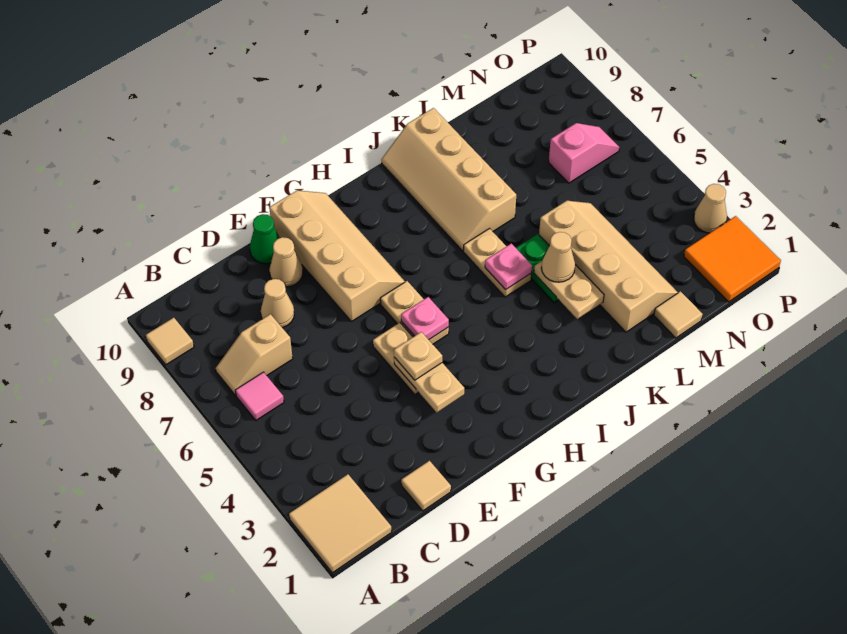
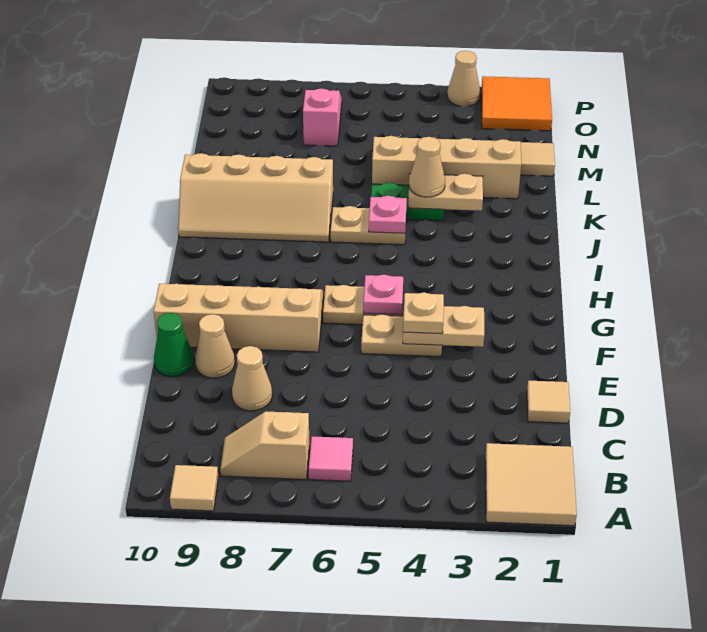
tan 1x2 slope [216,314,293,395] -> tan 1x2 slope turned to [220,411,310,479]

